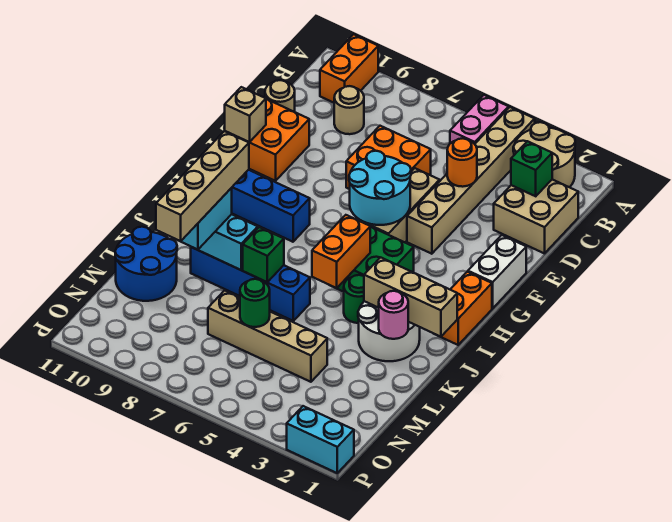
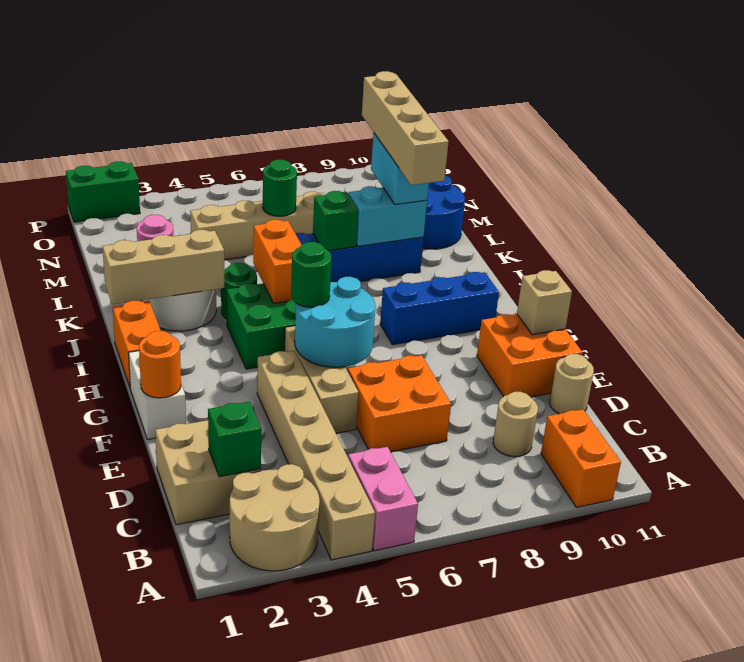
orange 1x1 round brick [447,138,477,187] -> orange 1x1 round brick moved to [139,331,181,398]
none -> green 1x1 round brick [291,242,332,307]
cyan 1x2 brick [287,406,354,473] -> green 1x2 brick [66,161,140,222]

